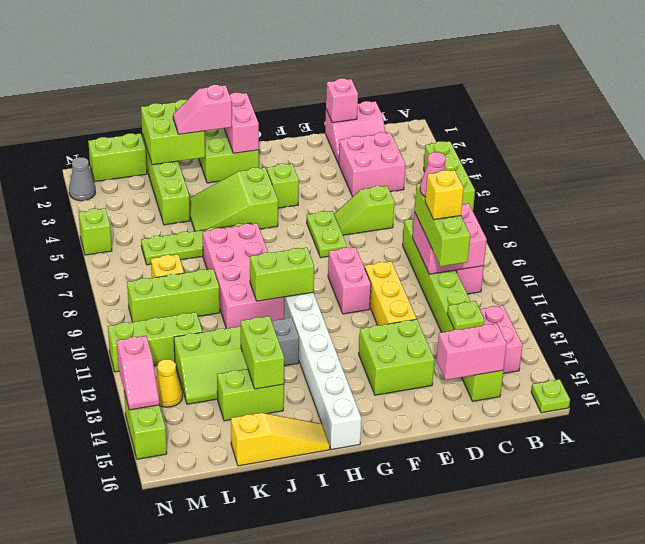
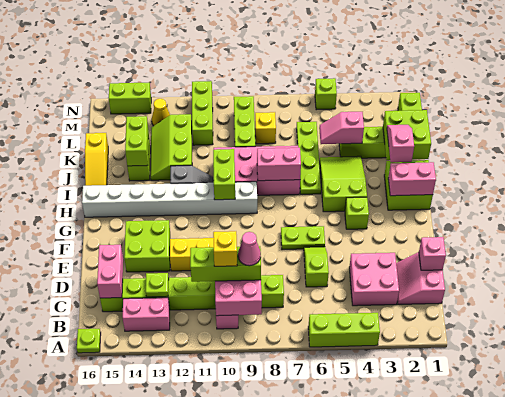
pink 1x2 brick [328,247,371,314] -> pink 1x2 brick moved to [257,148,301,181]
lime 1x2 brick [241,316,284,389] -> lime 1x2 brick turned to [125,116,149,166]
grey 1x1 cone [69,157,95,201] -> none
pink 1x2 slope [117,336,159,410] -> pink 1x2 slope moved to [319,112,364,144]

